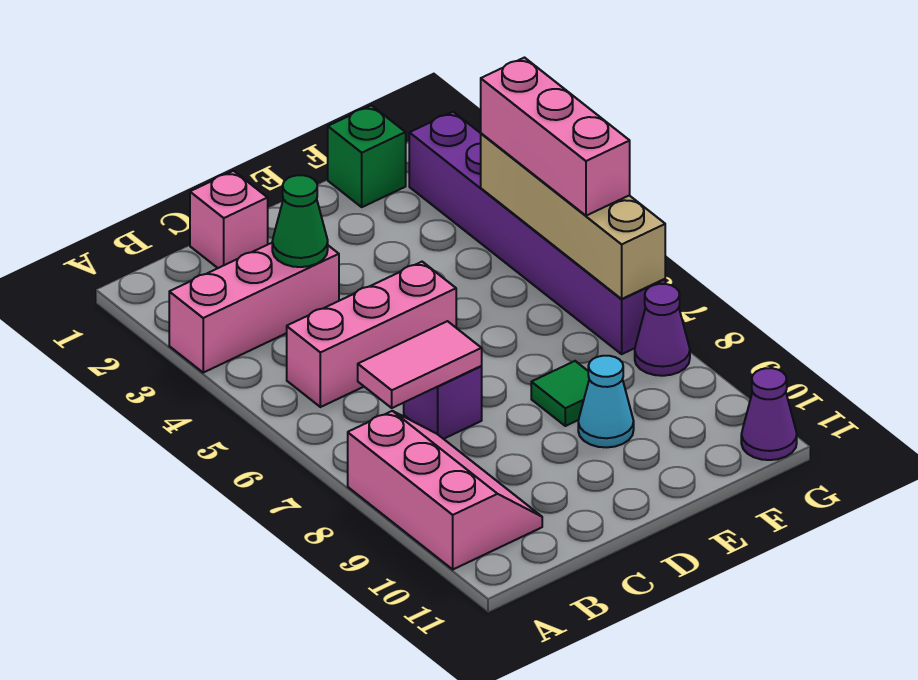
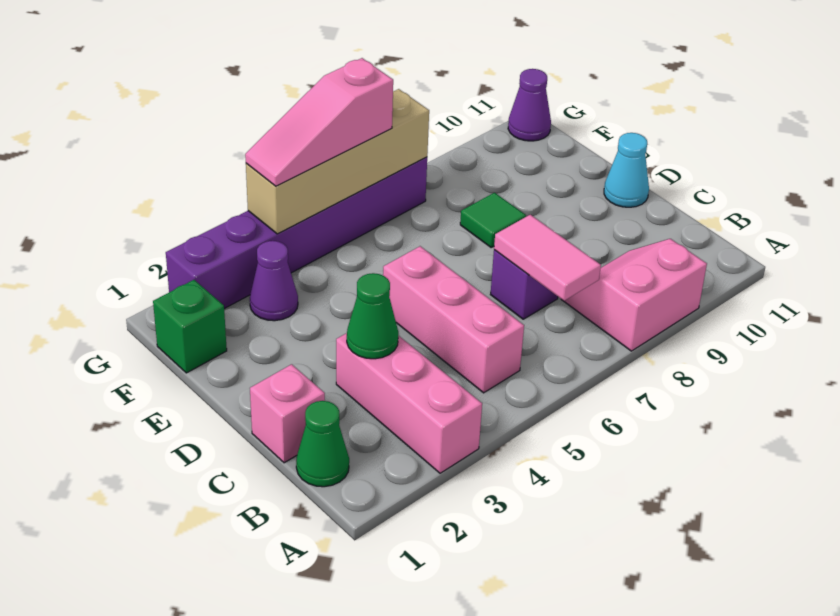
pink 2x3 slope [348,411,542,569] -> pink 2x2 slope [561,239,707,351]
none -> green 1x1 cone [296,401,349,487]
cyan 1x1 cone [578,356,634,447] -> cyan 1x1 cone moved to [604,133,649,207]
pink 1x3 brick [481,58,630,216] -> pink 1x3 slope [245,58,393,186]
purple 1x1 cone [635,284,690,376] -> purple 1x1 cone moved to [250,241,298,321]

